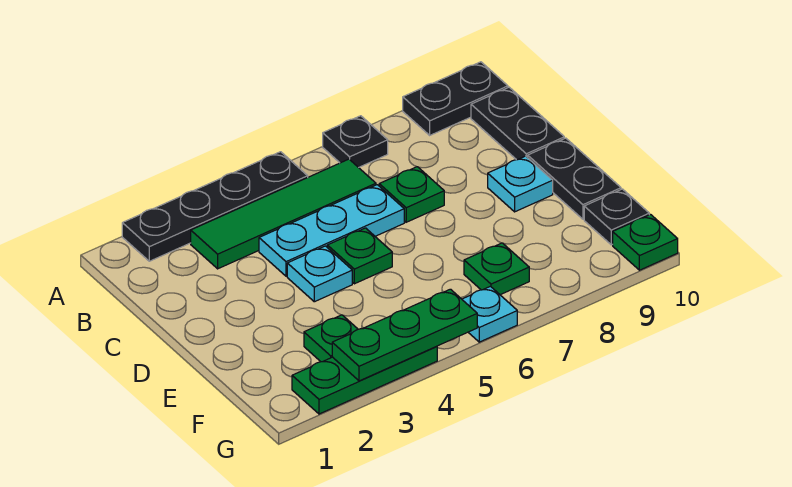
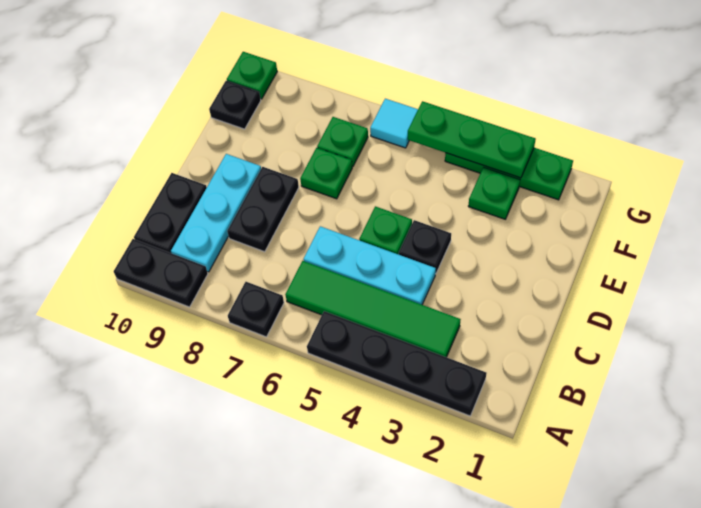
green 1x1 plate [379,167,444,222] -> green 1x1 plate moved to [300,148,352,199]
cyan 1x1 plate [287,246,352,302] -> black 1x1 plate [399,220,451,274]
cyan 1x1 plate [488,156,553,212] -> cyan 1x3 plate [171,154,261,272]
black 1x2 plate [528,138,621,219] -> black 1x2 plate moved to [227,167,299,252]
cyan 1x1 plate [462,286,517,342] -> cyan 1x1 tile [370,99,418,148]

